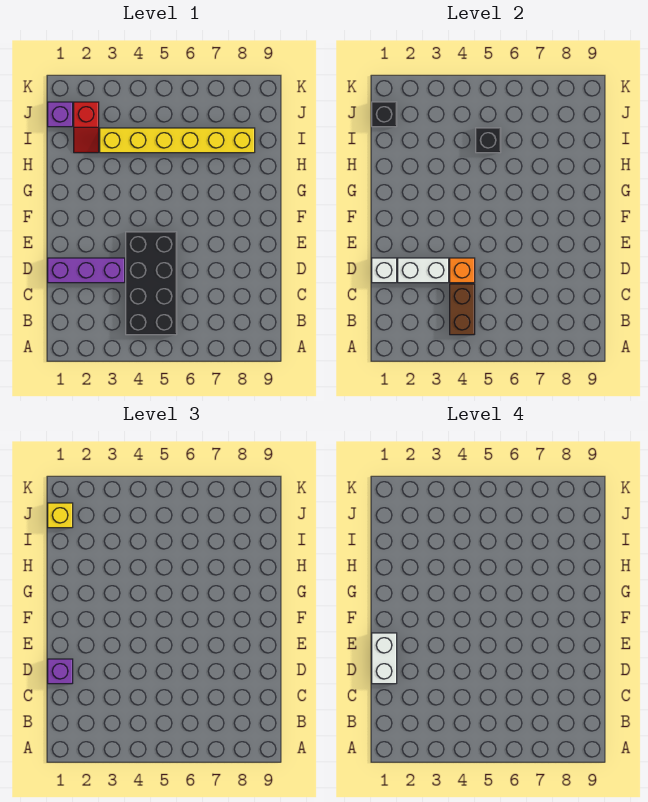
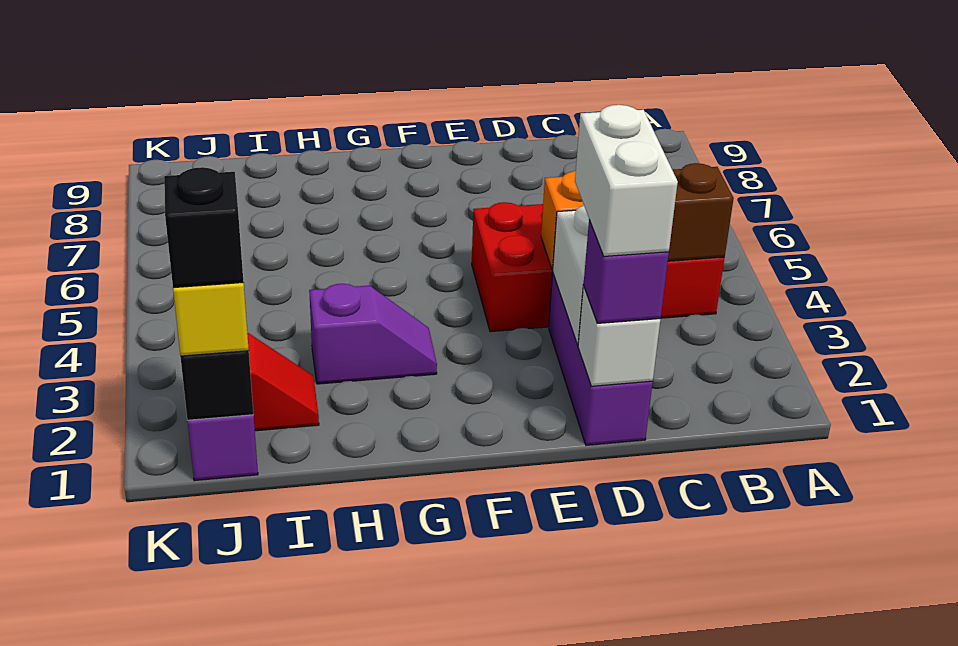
black 2x4 brick [126,232,177,335] -> red 2x4 brick [472,202,724,332]
white 1x2 brick [372,633,397,684] -> white 1x2 brick turned to [575,105,678,256]
none -> purple 1x2 slope [309,284,437,384]
yellow 1x6 brick [100,128,255,153] -> none
black 1x1 brick [476,128,501,153] -> black 1x1 brick moved to [164,167,244,288]

